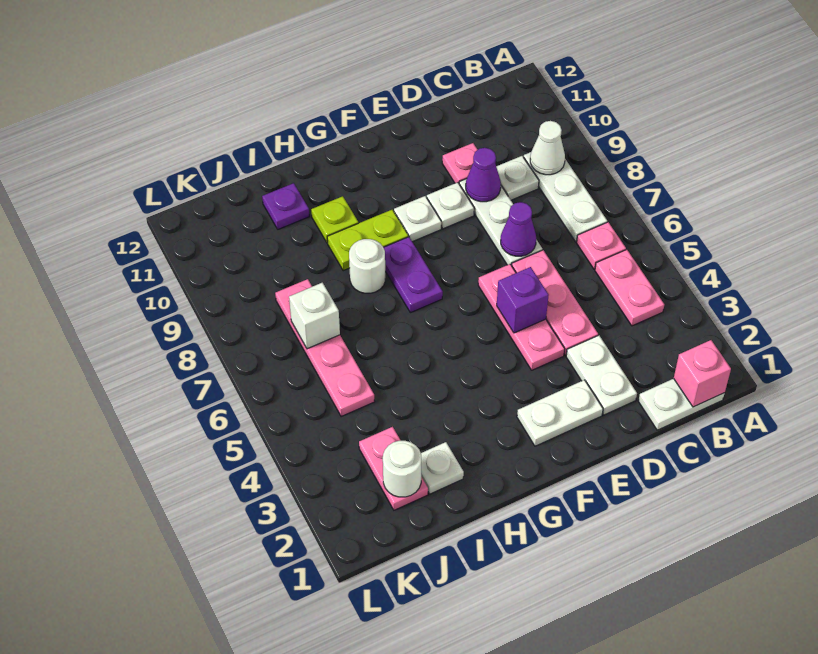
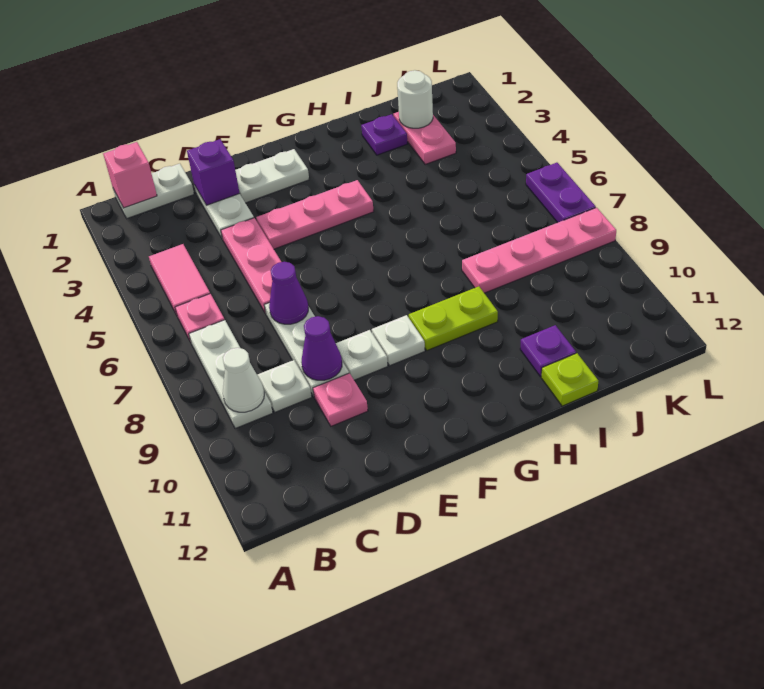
pink 1x2 plate [595,250,664,326] -> pink 1x2 tile [149,244,210,315]
pink 1x3 plate [478,264,565,370] -> pink 1x3 plate turned to [256,180,374,249]
purple 1x1 brick [497,267,549,333] -> purple 1x1 brick moved to [187,139,240,205]
purple 1x2 plate [384,237,443,313] -> purple 1x2 plate moved to [526,163,596,223]
white 1x1 round brick [349,239,385,293] -> none
lime 1x1 plate [311,196,358,243] -> lime 1x1 plate moved to [541,353,598,406]
white 1x1 plate [421,442,464,494] -> purple 1x1 plate [361,114,407,155]
pink 1x4 plate [275,279,375,417] -> pink 1x4 plate turned to [462,208,616,293]
white 1x1 brick [289,283,340,349] -> none

